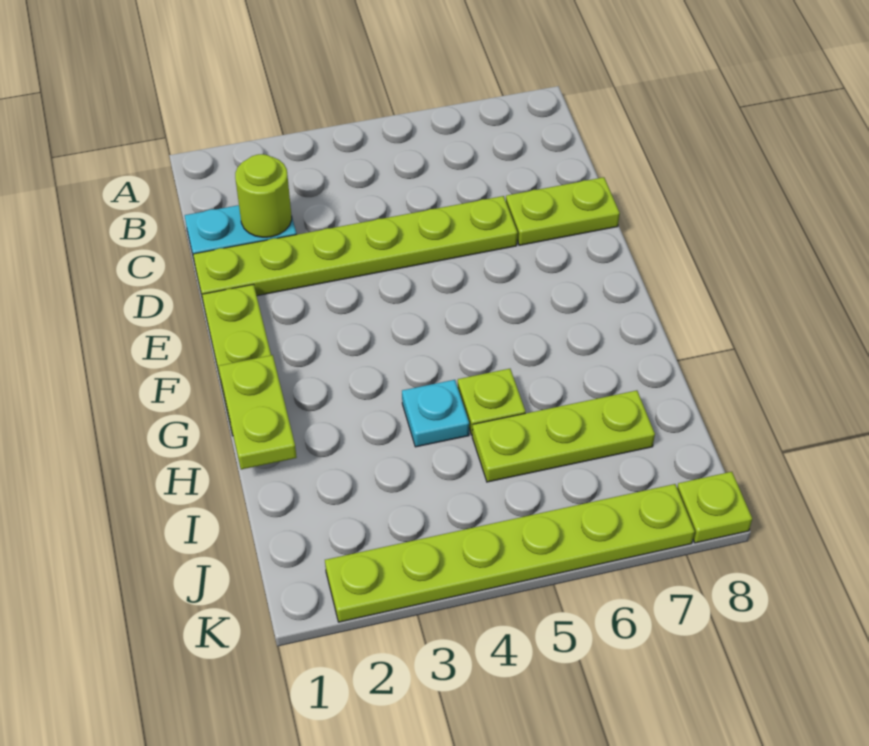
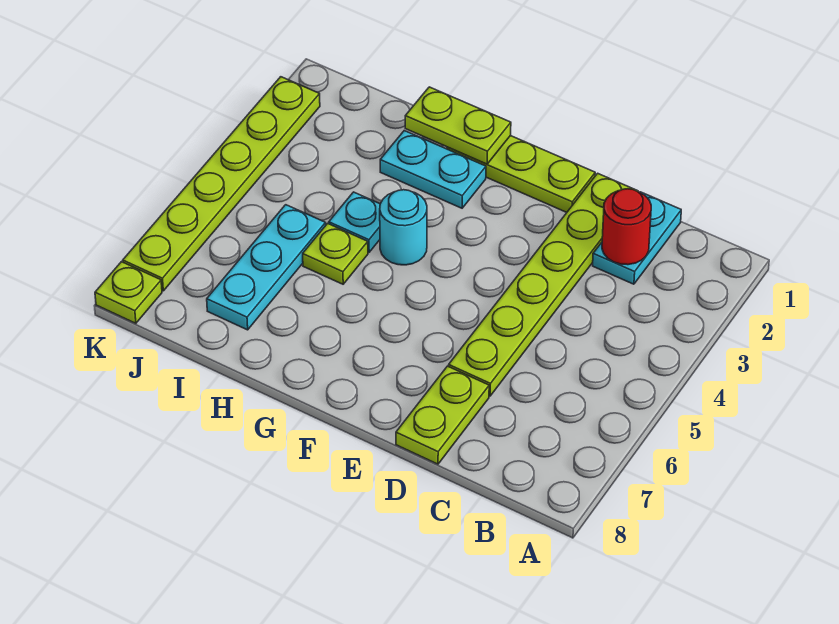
lime 1x1 round brick [235,154,292,237] -> red 1x1 round brick [602,189,651,265]
none -> cyan 1x2 plate [380,131,486,208]
none -> cyan 1x1 round brick [380,190,427,265]
lime 1x3 plate [472,390,655,482] -> cyan 1x3 plate [207,205,326,330]

